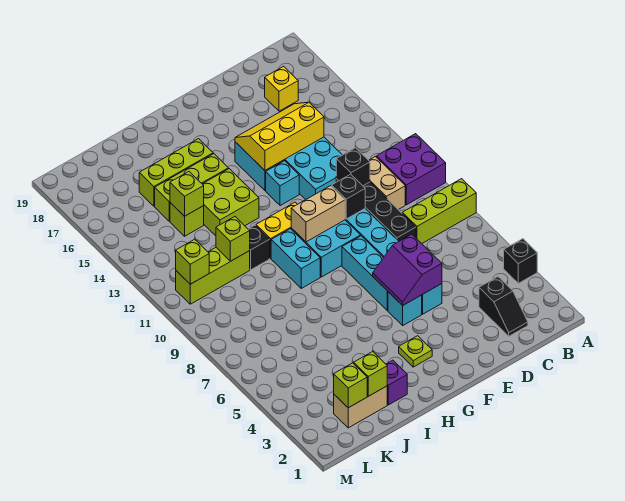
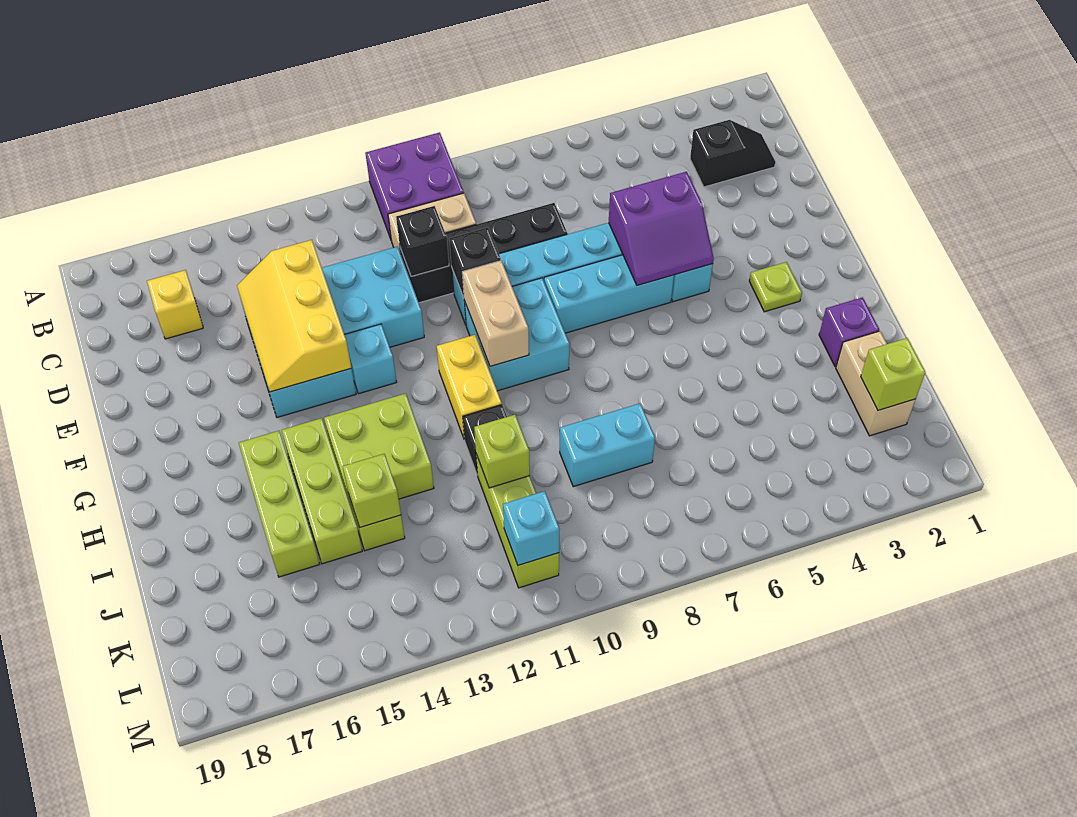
black 1x1 brick [504,239,537,283] -> none
lime 1x3 brick [402,179,476,243] -> none
cyan 1x2 brick [271,229,320,288] -> cyan 1x2 brick moved to [560,404,655,487]
lime 1x1 brick [354,352,387,396] -> none
lime 1x1 brick [176,239,209,284] -> cyan 1x1 brick [503,491,560,565]

